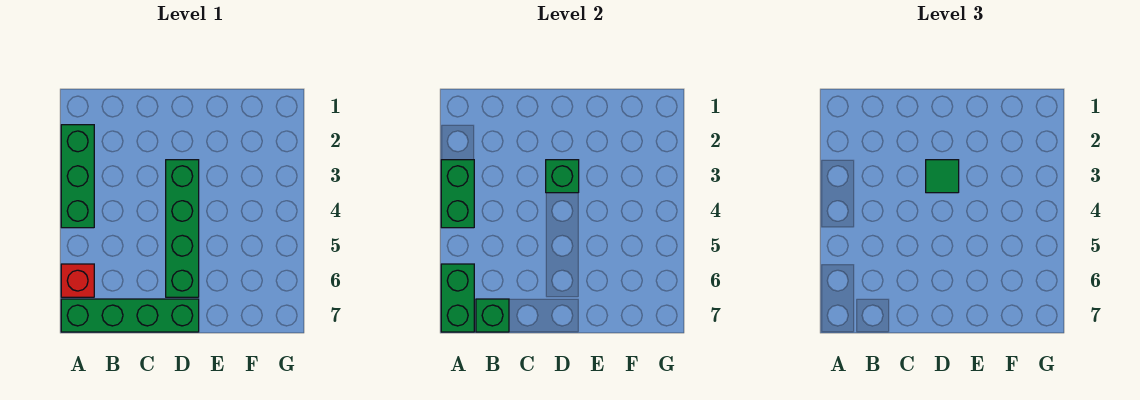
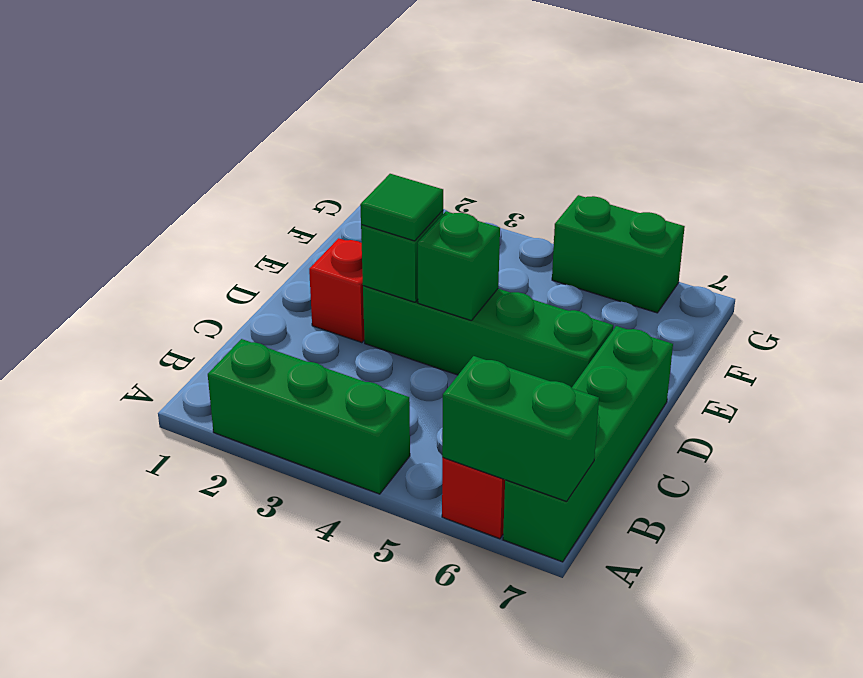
green 1x2 brick [441,160,474,228] -> green 1x2 brick moved to [552,195,685,313]
green 1x1 brick [476,299,509,332] -> green 1x1 brick moved to [418,211,500,321]
none -> red 1x1 brick [309,238,364,343]

